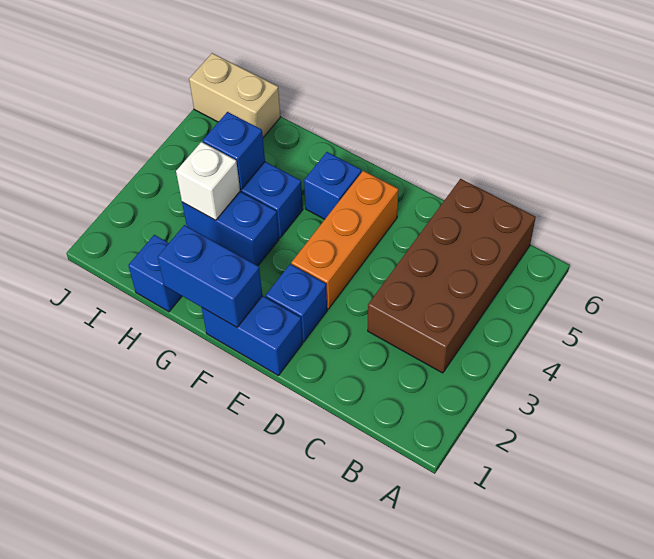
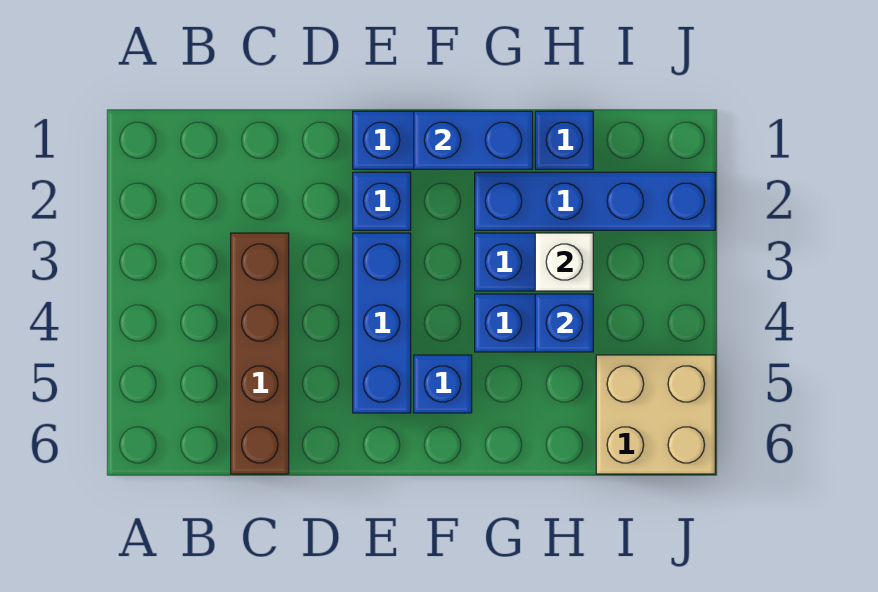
brown 2x4 brick [368,179,536,373] -> brown 1x4 brick [231,233,289,474]
orange 1x3 brick [291,171,398,309] -> blue 1x3 brick [353,233,411,413]
none -> blue 1x4 brick [475,172,715,230]
tan 1x2 brick [189,53,281,137] -> tan 2x2 brick [596,355,715,474]

